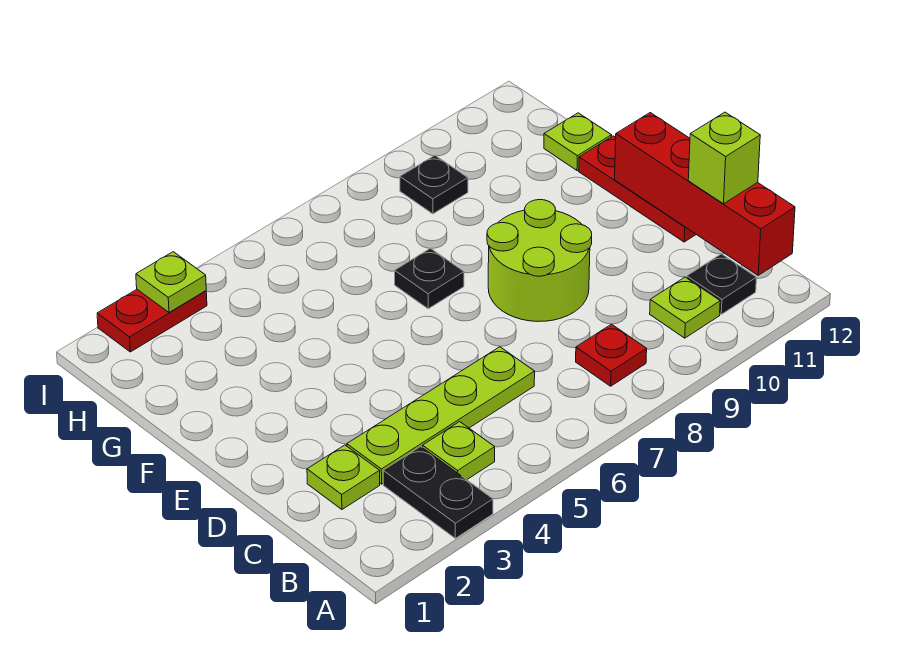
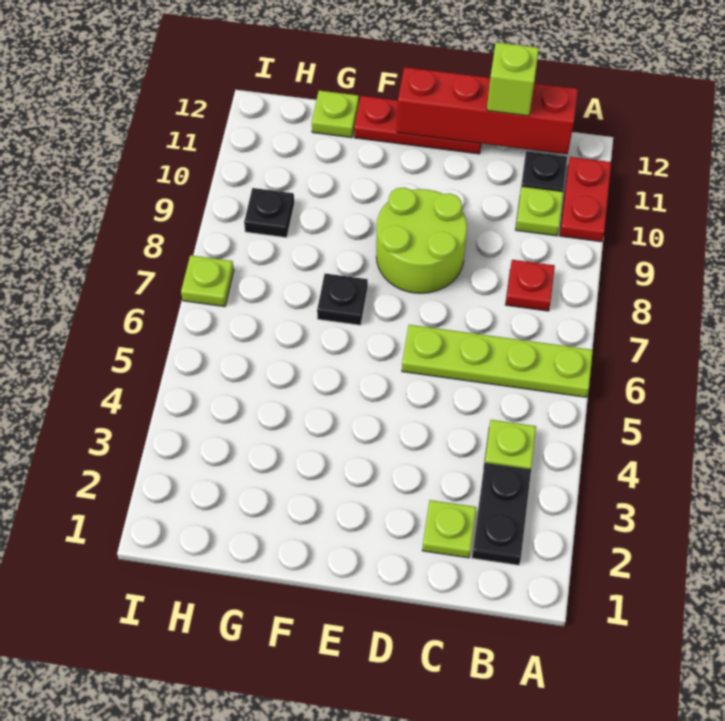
black 1x2 plate [383,447,493,538] -> black 1x2 plate turned to [472,463,531,565]
lime 1x4 plate [347,347,535,484] -> lime 1x4 plate turned to [402,325,593,397]
red 1x2 plate [97,290,207,352] -> red 1x2 plate moved to [560,157,611,242]
lime 1x1 plate [136,252,206,312] -> lime 1x1 plate moved to [181,255,234,307]

